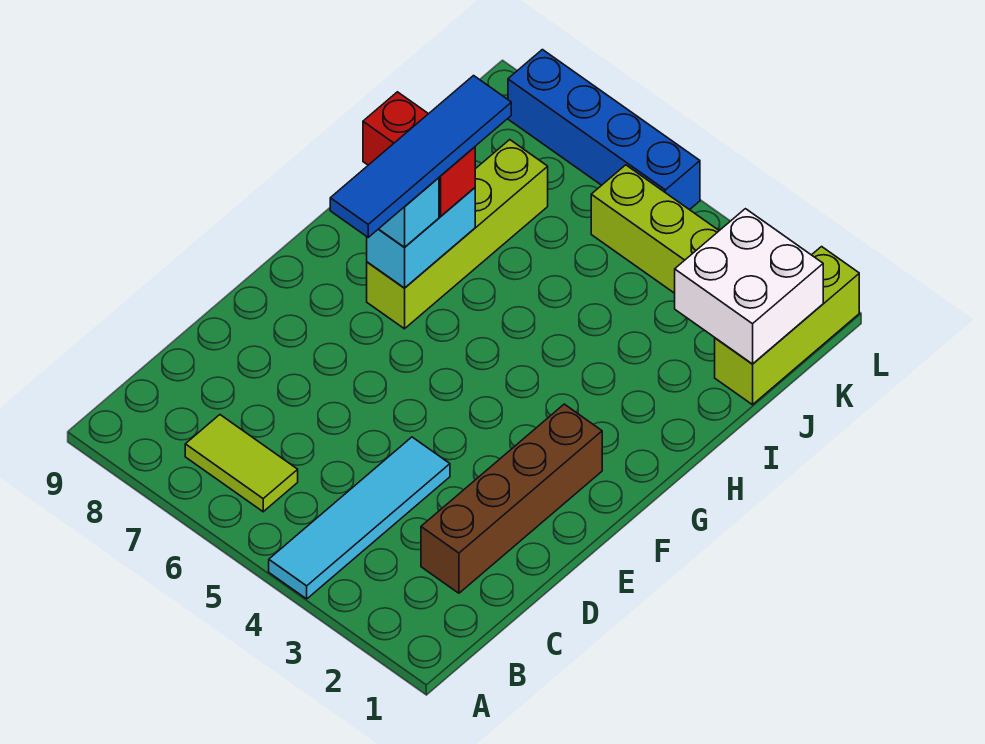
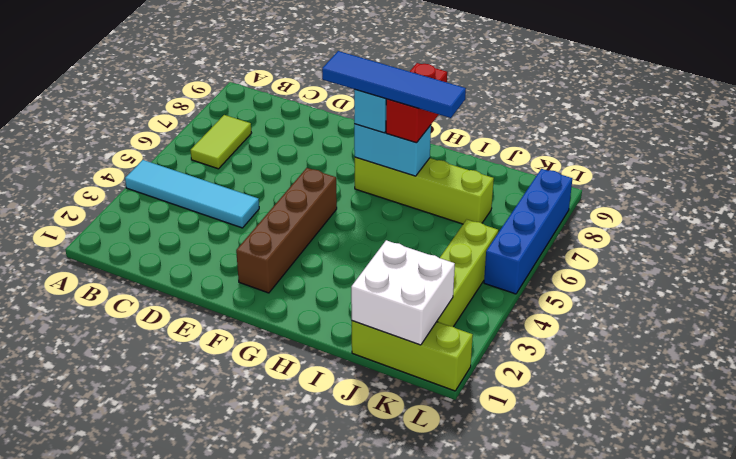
brown 1x4 brick [421,404,602,593] -> brown 1x4 brick turned to [236,168,337,293]

